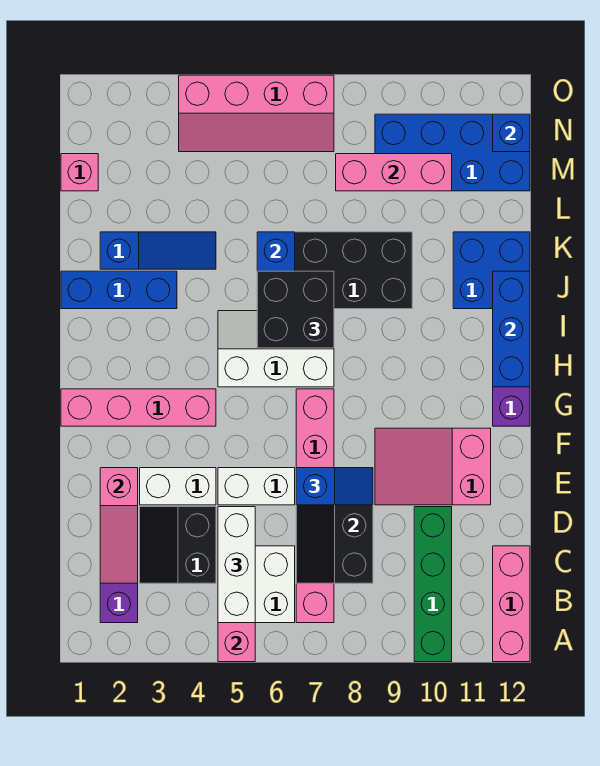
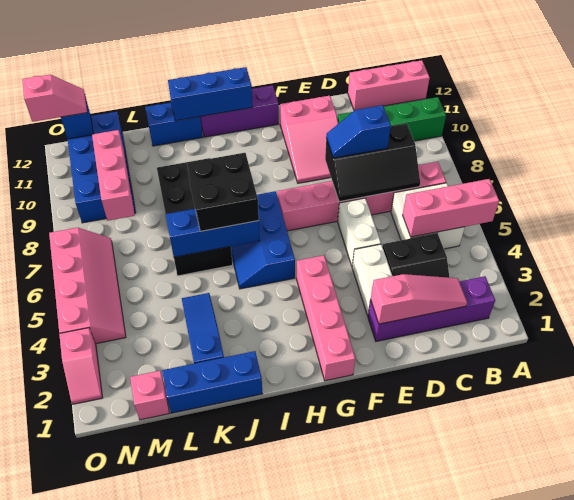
white 1x3 brick [218,507,255,623] -> none
blue 1x2 slope [296,468,373,505] -> blue 1x2 slope turned to [326,105,391,158]
white 2x3 slope [218,311,334,387] -> blue 2x3 slope [231,191,295,289]
blue 1x3 brick [61,271,177,309] -> blue 1x3 brick turned to [162,351,262,413]
blue 2x2 brick [453,232,530,309] -> blue 1x2 brick [145,103,203,146]
none -> pink 1x2 slope [22,75,87,122]
none -> pink 1x2 slope [59,328,102,404]

